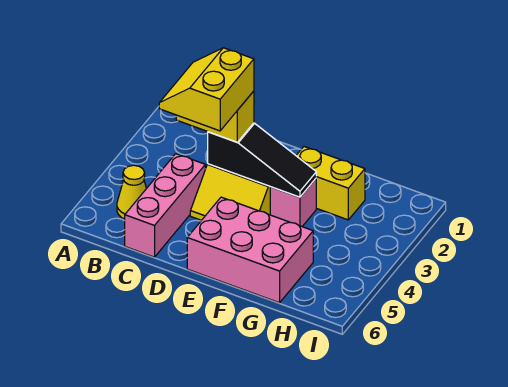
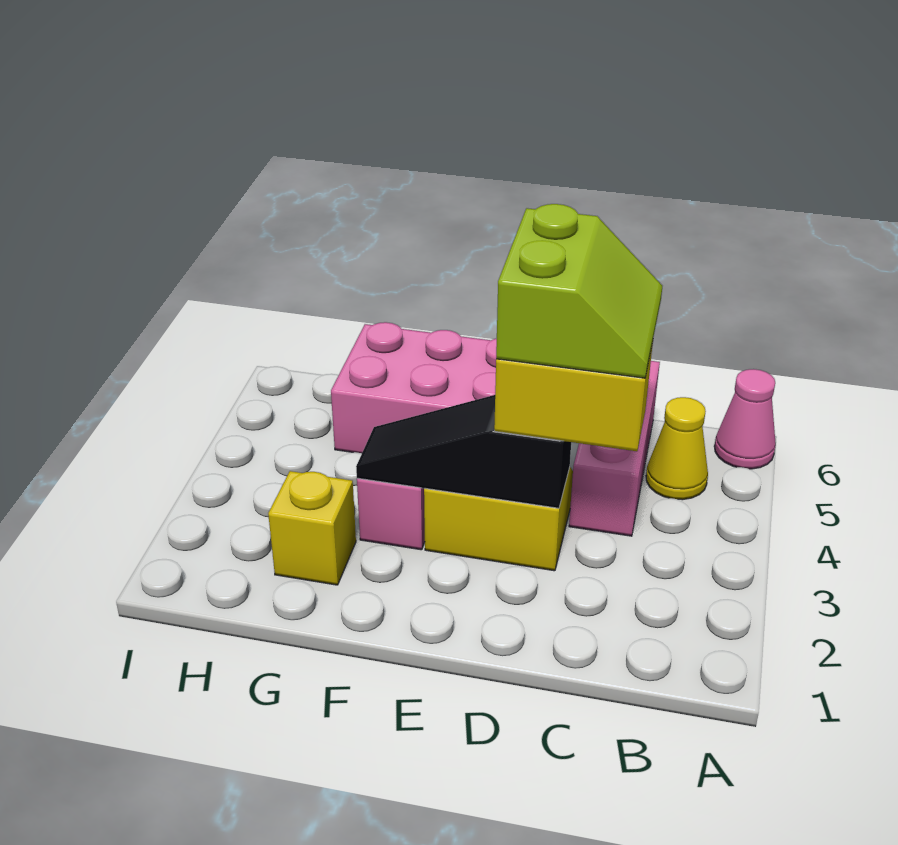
none -> pink 1x1 cone [714,369,776,469]
yellow 2x2 slope [159,48,254,131] -> lime 2x2 slope [496,204,662,378]
yellow 1x2 brick [296,147,365,220] -> yellow 1x1 brick [268,471,356,585]

